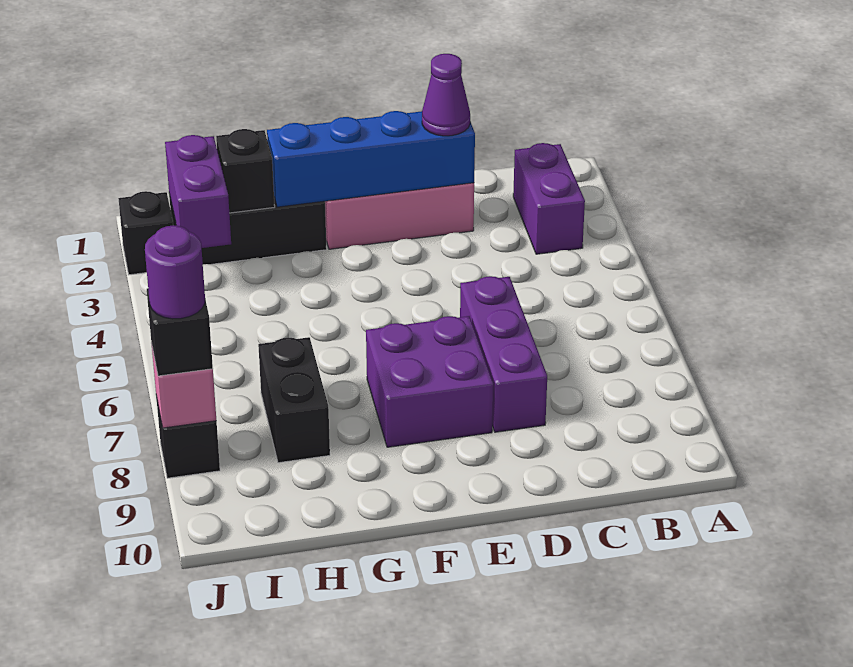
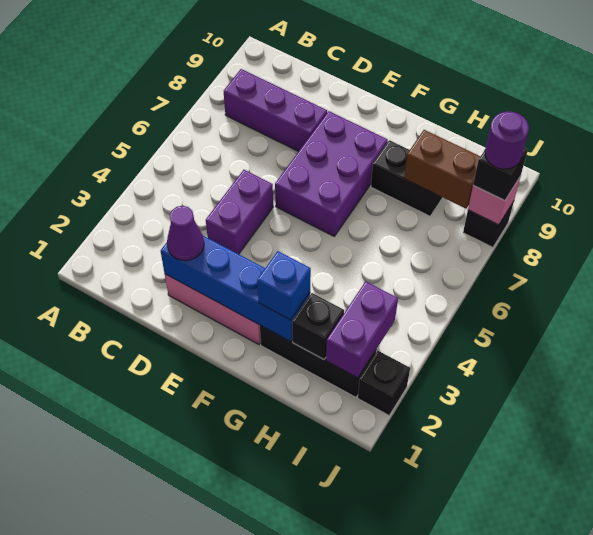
purple 1x2 brick [513,143,585,254] -> purple 1x2 brick moved to [206,170,273,254]
purple 1x3 brick [460,276,547,432] -> purple 1x3 brick turned to [224,69,327,152]
purple 2x2 brick [366,316,493,447] -> purple 2x3 brick [275,111,388,236]
none -> blue 1x1 brick [257,251,311,320]
black 1x2 brick [258,337,330,463] -> black 1x2 brick turned to [371,140,443,216]
none -> brown 1x2 brick [404,130,480,209]

